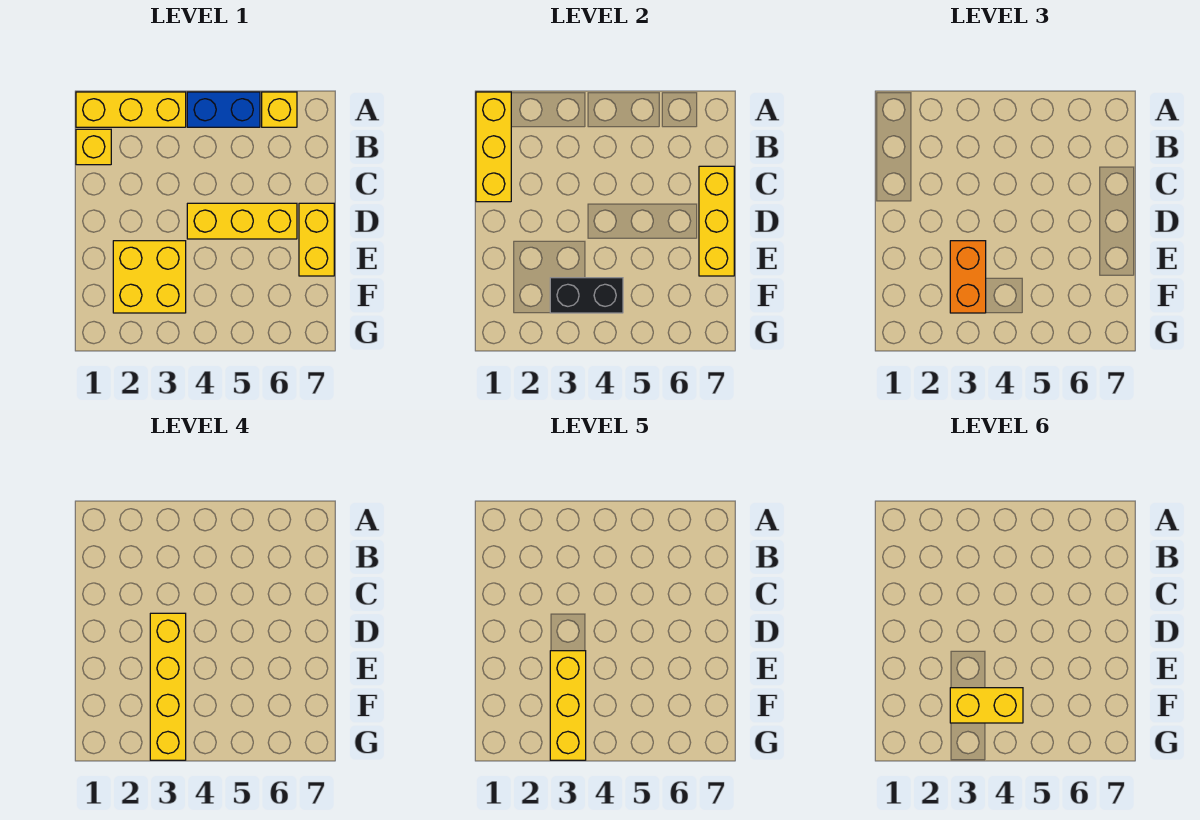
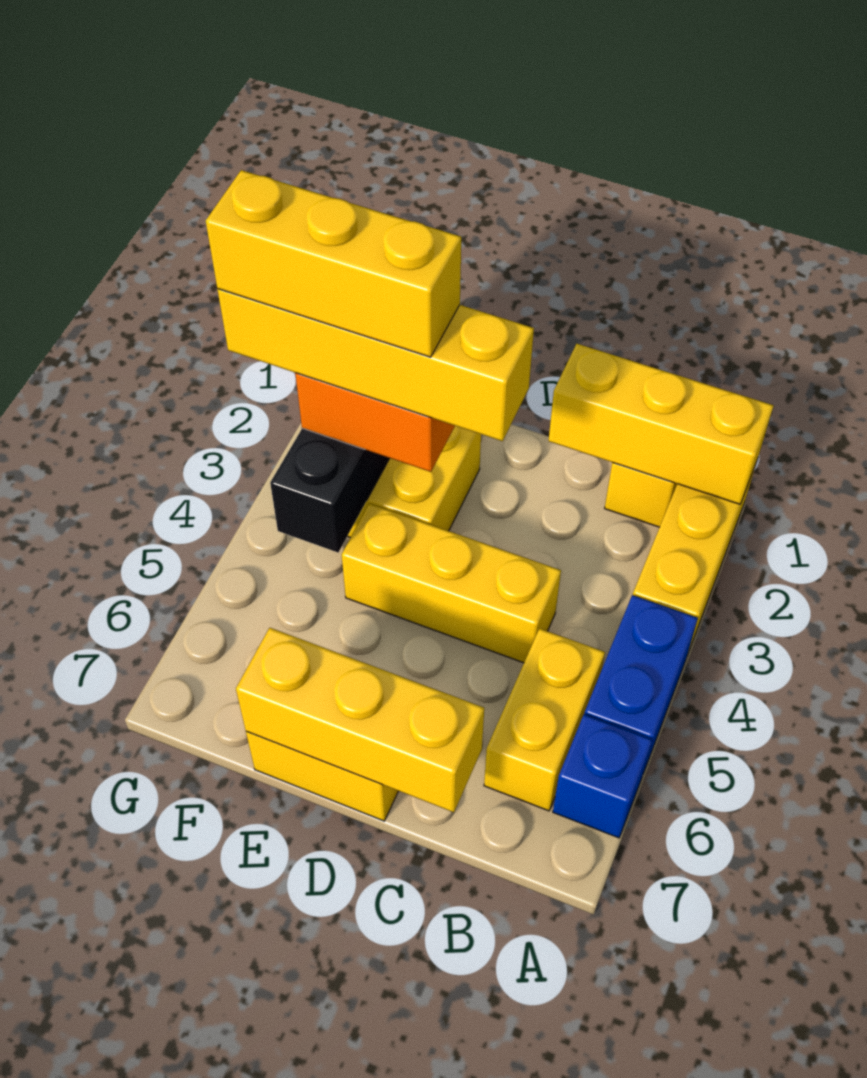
yellow 1x1 brick [262,92,297,127] -> blue 1x1 brick [553,715,652,838]
yellow 1x3 brick [187,203,297,239] -> yellow 1x3 brick turned to [342,503,561,663]
yellow 1x2 brick [950,688,1023,723] -> yellow 1x2 brick moved to [484,629,605,811]

